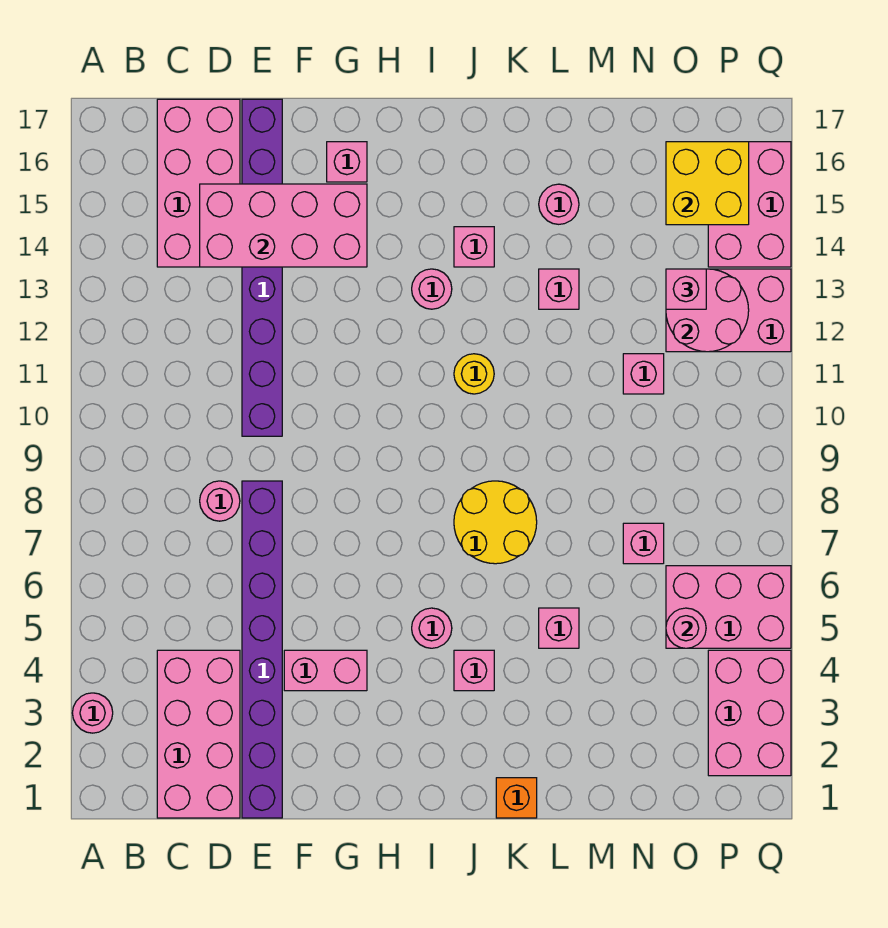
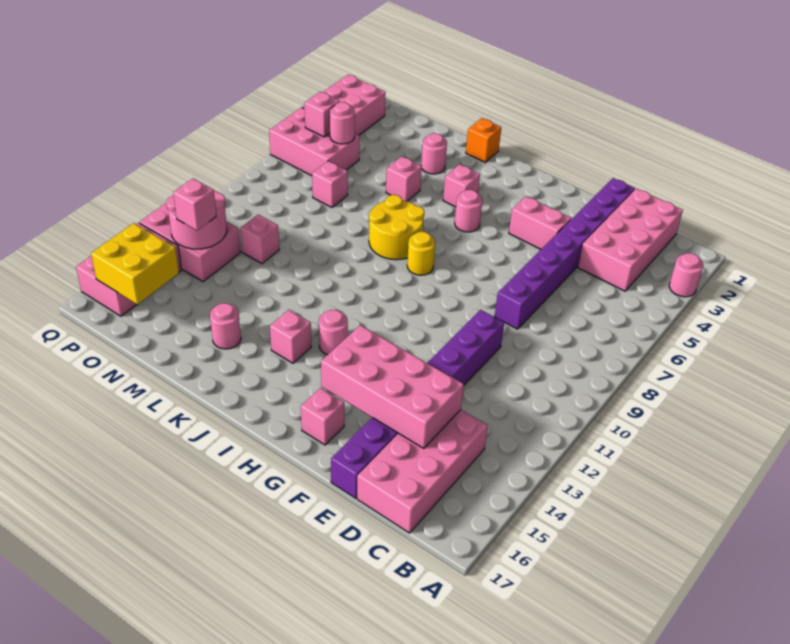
pink 1x1 round brick [200,481,240,521] -> pink 1x1 round brick moved to [421,133,447,174]
yellow 1x1 round brick [454,354,494,394] -> yellow 1x1 round brick moved to [407,232,435,275]
pink 1x1 brick [539,269,579,309] -> pink 1x1 brick moved to [305,92,339,137]

